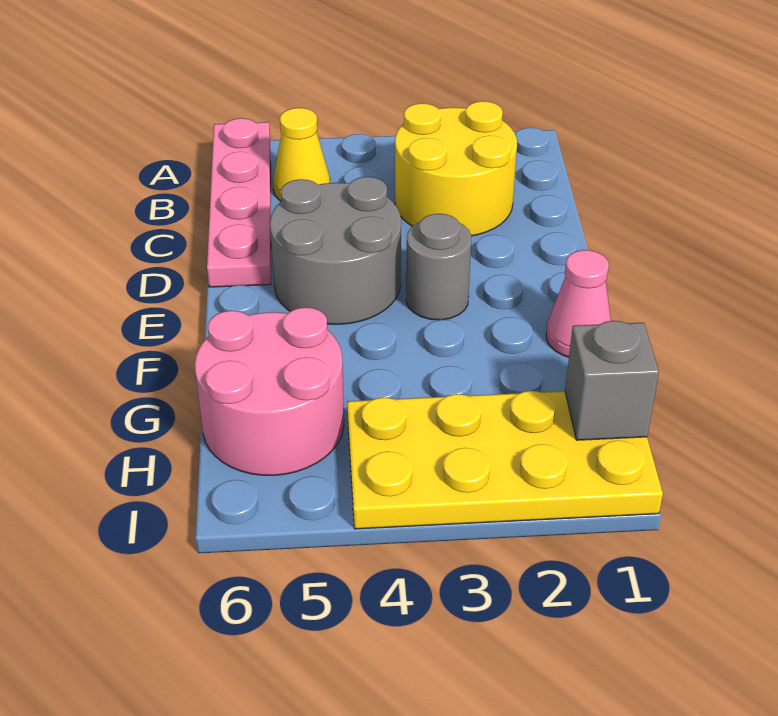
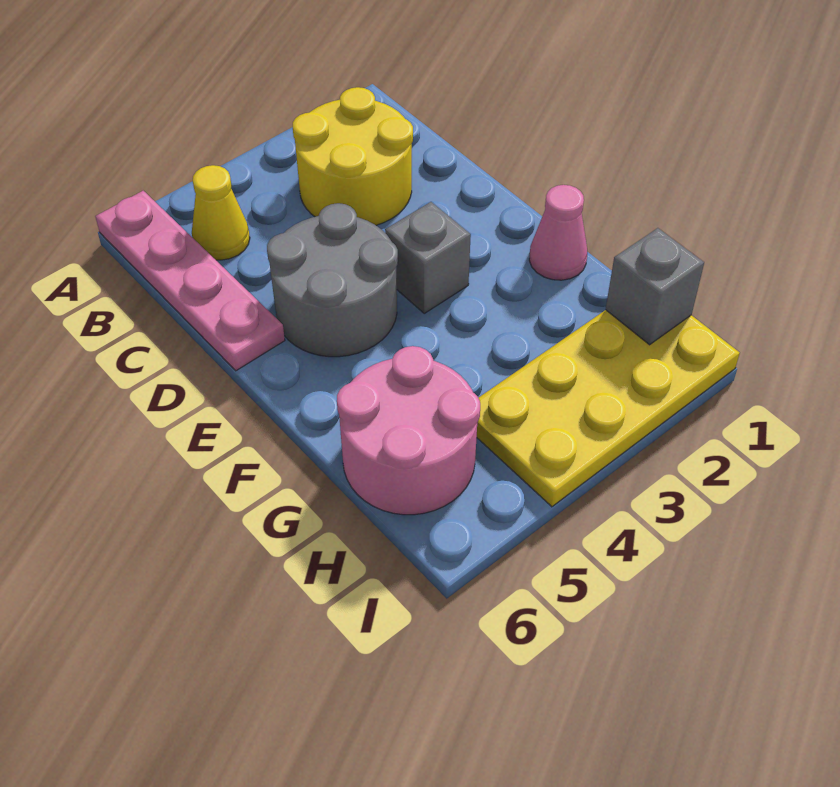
grey 1x1 round brick [406,214,472,320] -> grey 1x1 brick [385,202,471,313]

